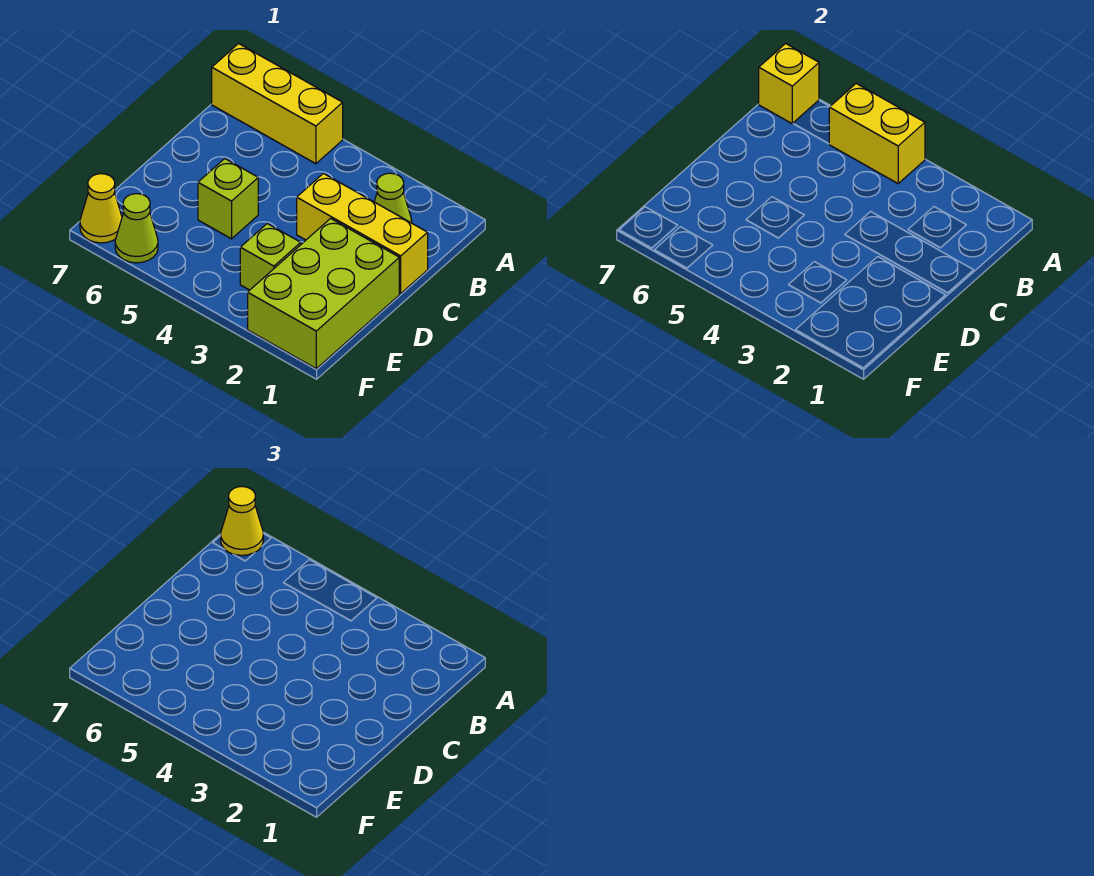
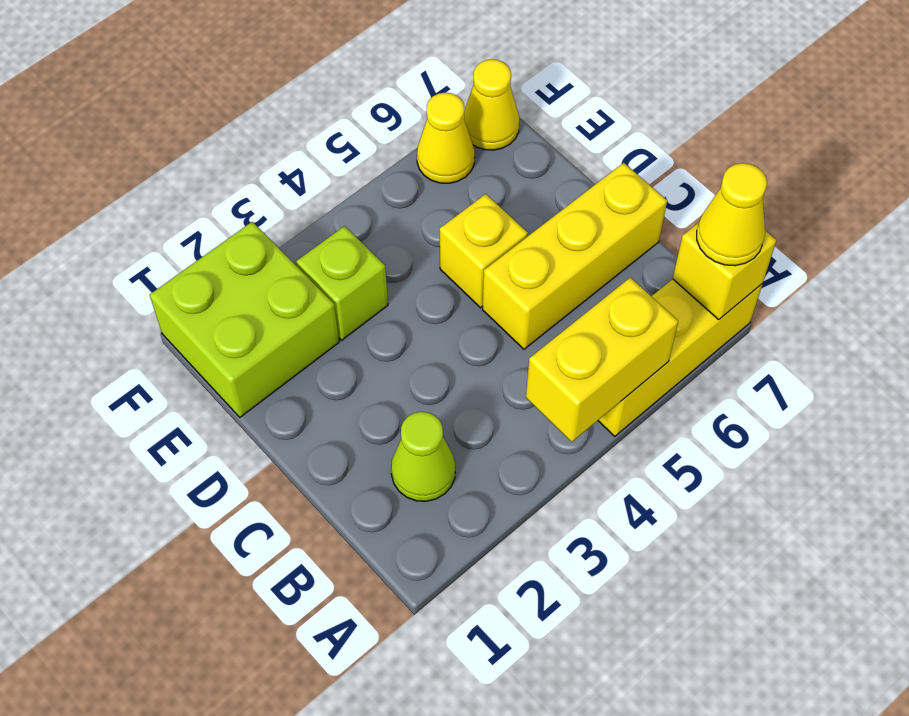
yellow 1x3 brick [297,174,428,293] -> yellow 1x3 brick moved to [483,163,667,349]
lime 2x3 brick [248,218,399,369] -> lime 2x2 brick [150,222,339,417]
lime 1x1 brick [198,159,258,239] -> yellow 1x1 brick [440,194,528,308]
lime 1x1 cone [115,194,158,263] -> yellow 1x1 cone [417,93,475,183]

